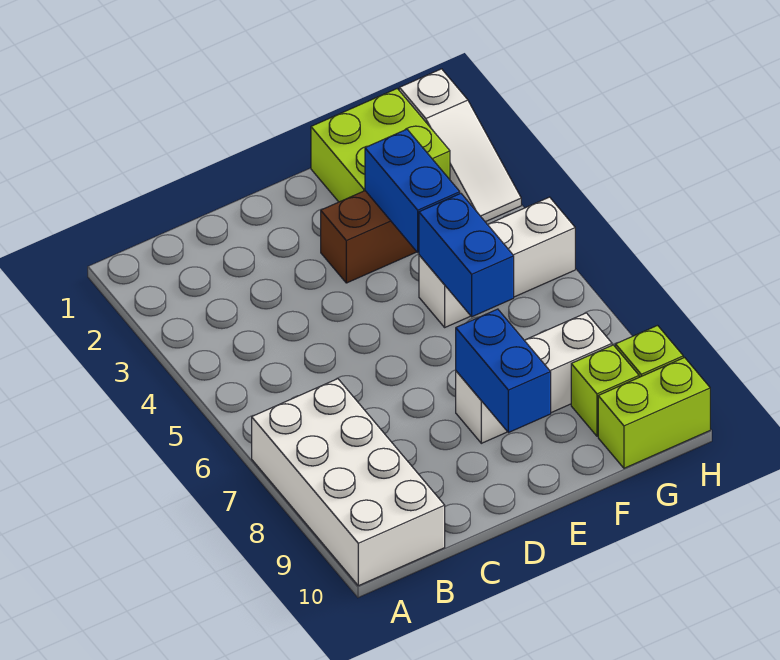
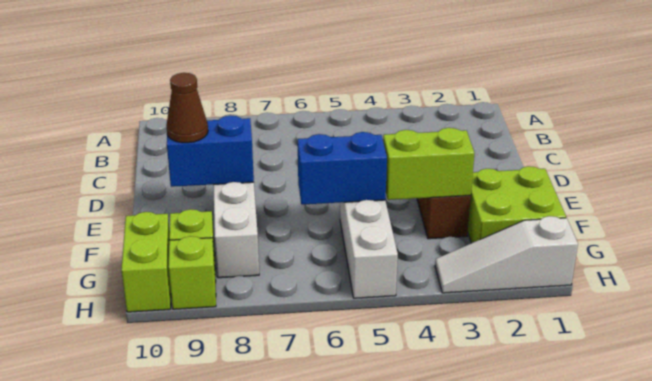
white 2x4 brick [252,379,445,586] -> none
none -> brown 1x1 cone [166,73,208,143]
blue 1x2 brick [365,129,460,252] -> lime 1x2 brick [383,128,474,200]

